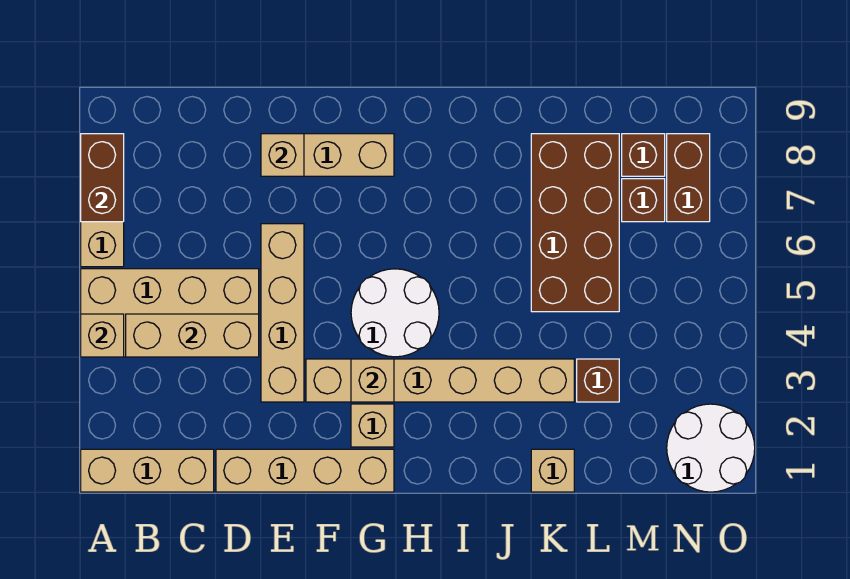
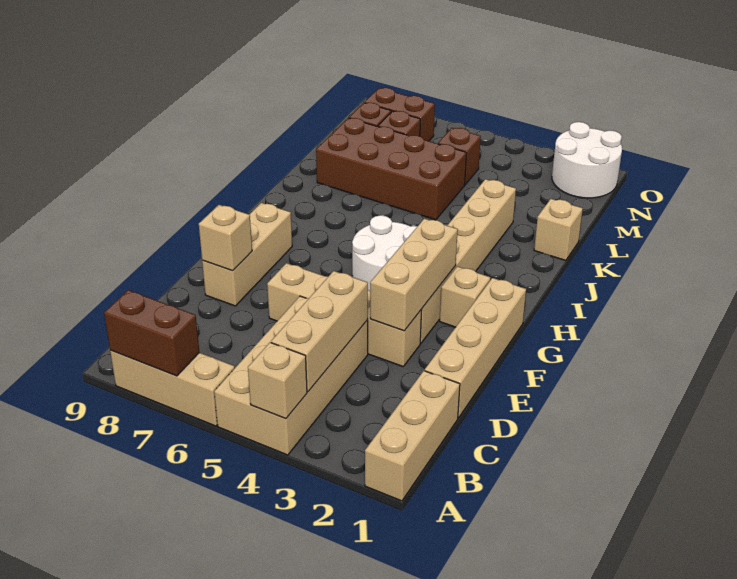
tan 1x1 brick [351,359,394,402] -> tan 1x3 brick [370,219,458,331]
brown 1x1 brick [577,359,619,402] -> brown 1x1 brick moved to [438,128,481,185]

